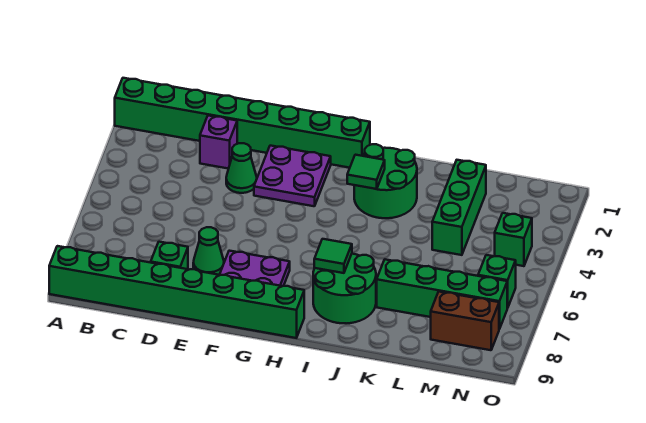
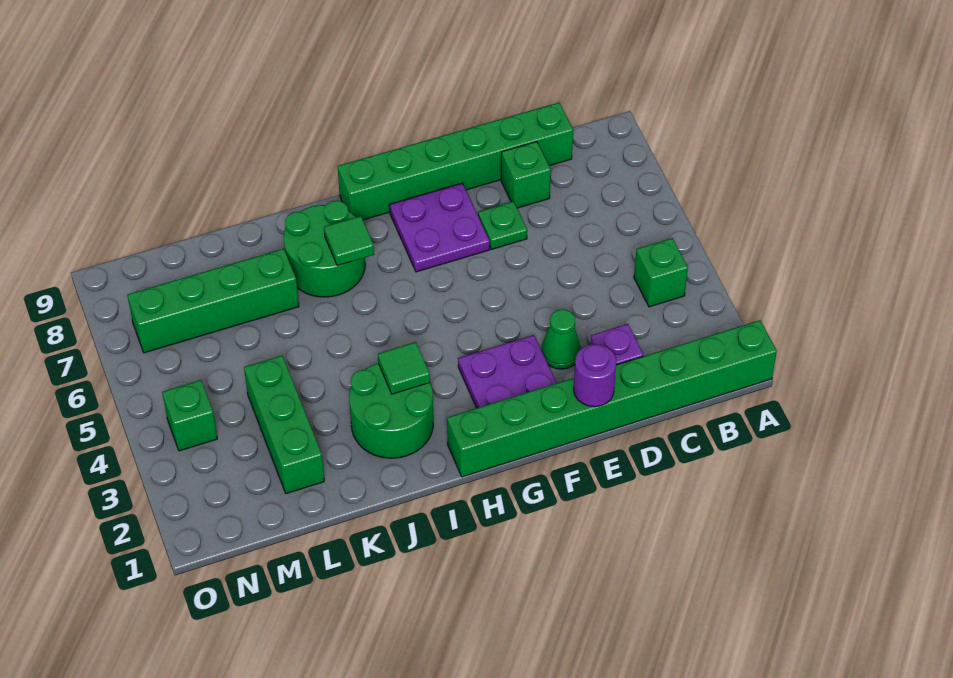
green 1x8 brick [49,246,304,338] -> green 1x6 brick [338,103,573,220]
none -> purple 1x1 round brick [574,344,616,407]
green 1x1 cone [193,227,224,275] -> green 1x1 plate [478,202,527,249]
brown 1x2 brick [431,292,499,350] -> none
green 1x1 brick [478,255,516,308] -> green 1x1 brick moved to [634,238,688,307]

